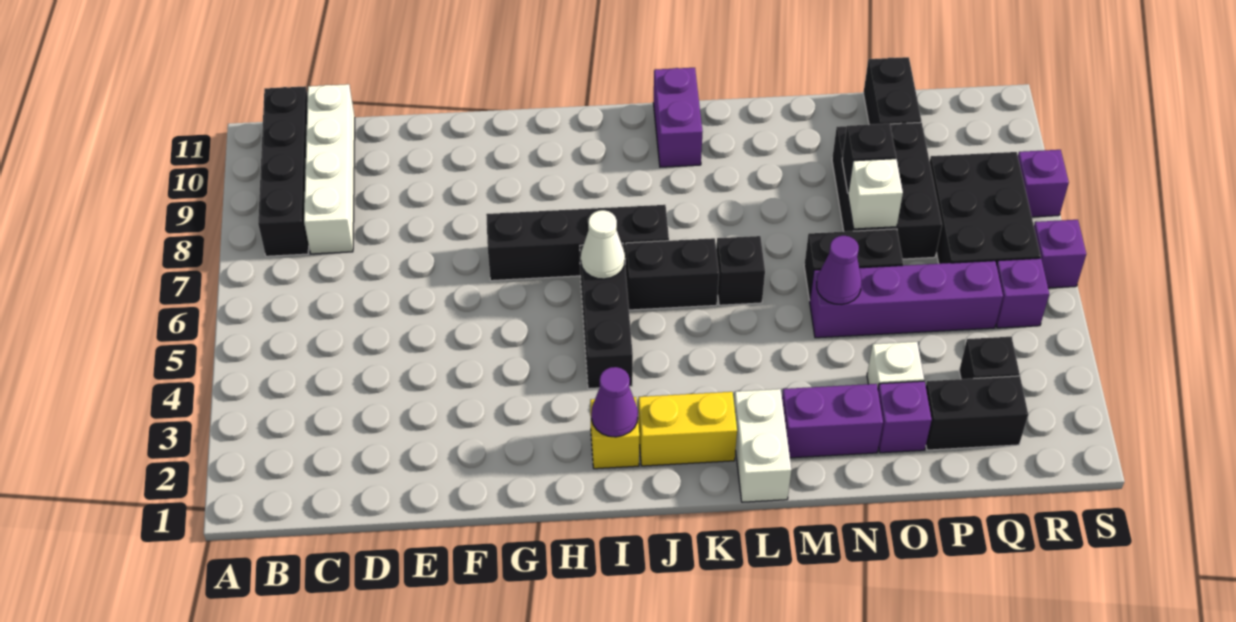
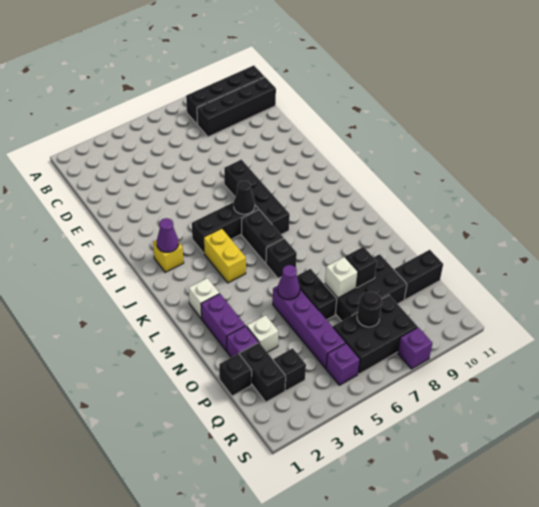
white 1x4 brick [304,84,355,254] -> black 1x4 brick [197,77,276,137]
white 1x1 cone [581,210,625,279] -> black 1x1 cone [234,181,255,214]
yellow 1x2 brick [638,392,737,466] -> yellow 1x2 brick moved to [204,228,246,283]
purple 1x2 brick [653,68,702,167] -> none
white 1x2 brick [734,389,791,502] -> white 1x1 brick [189,278,219,319]
none -> black 1x1 brick [219,354,252,396]
none -> black 1x1 round brick [357,292,382,327]
purple 1x1 brick [1034,220,1086,288] -> none

